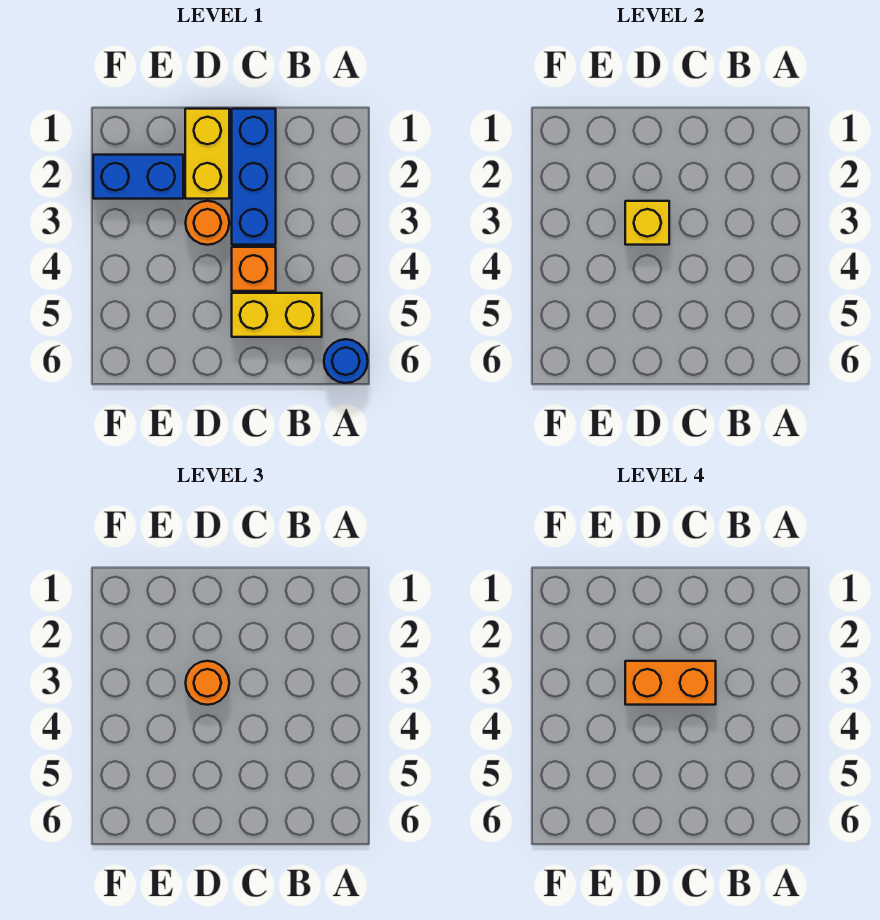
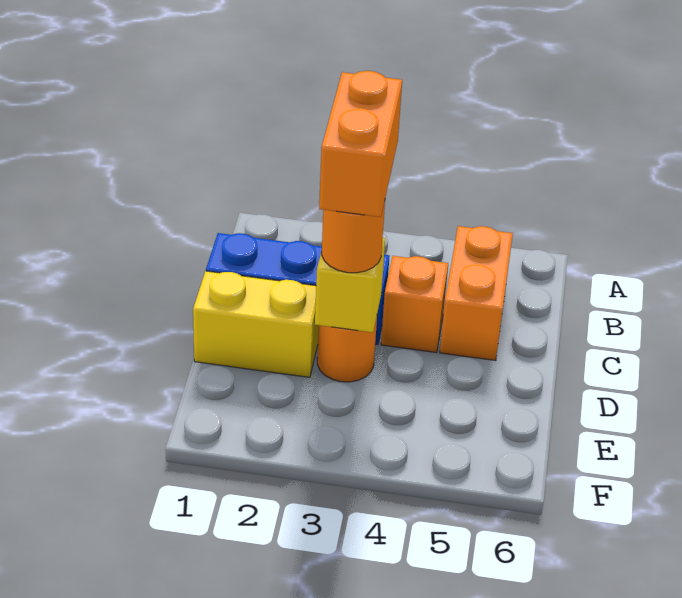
blue 1x1 round brick [324,339,368,383] -> none
yellow 1x2 brick [232,293,322,337] -> orange 1x2 brick [440,226,513,361]
blue 1x2 brick [93,155,183,199] -> none

